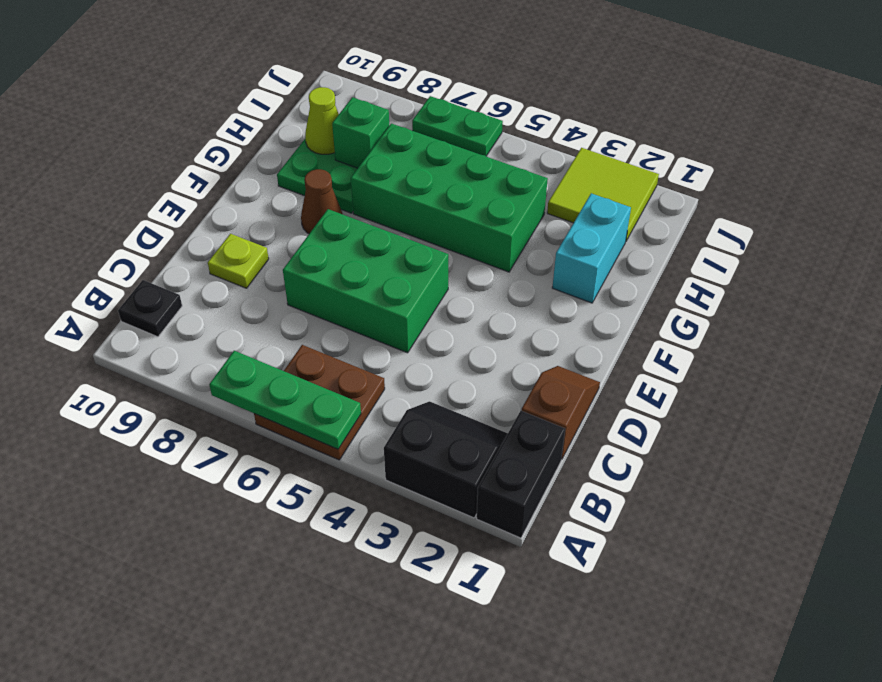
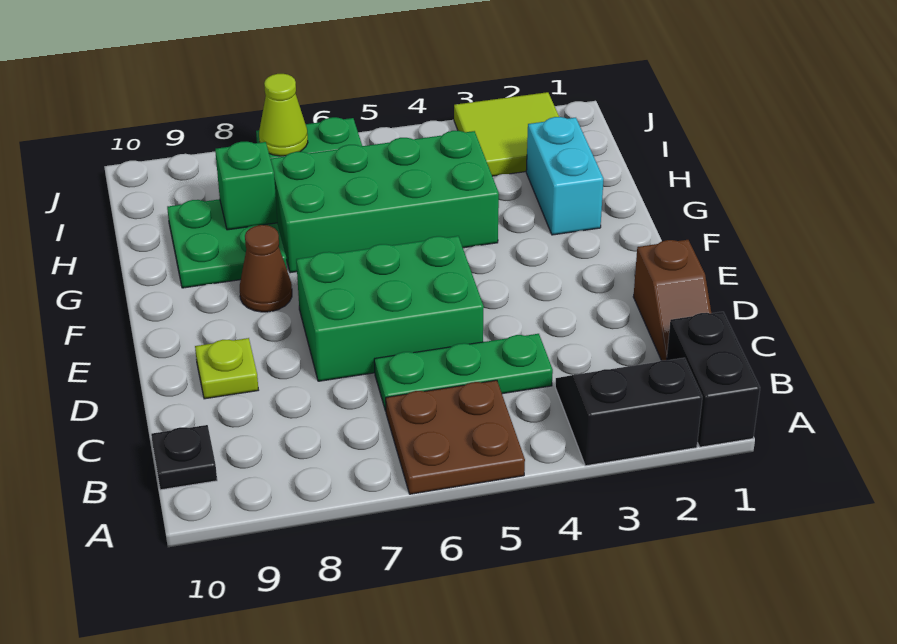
green 1x3 plate [209,351,361,449] -> green 1x3 plate moved to [374,334,553,411]
brown 1x2 slope [521,366,600,459] -> brown 1x2 slope turned to [633,240,711,361]
lime 1x1 cone [305,87,339,154] -> lime 1x1 cone moved to [259,74,308,156]

